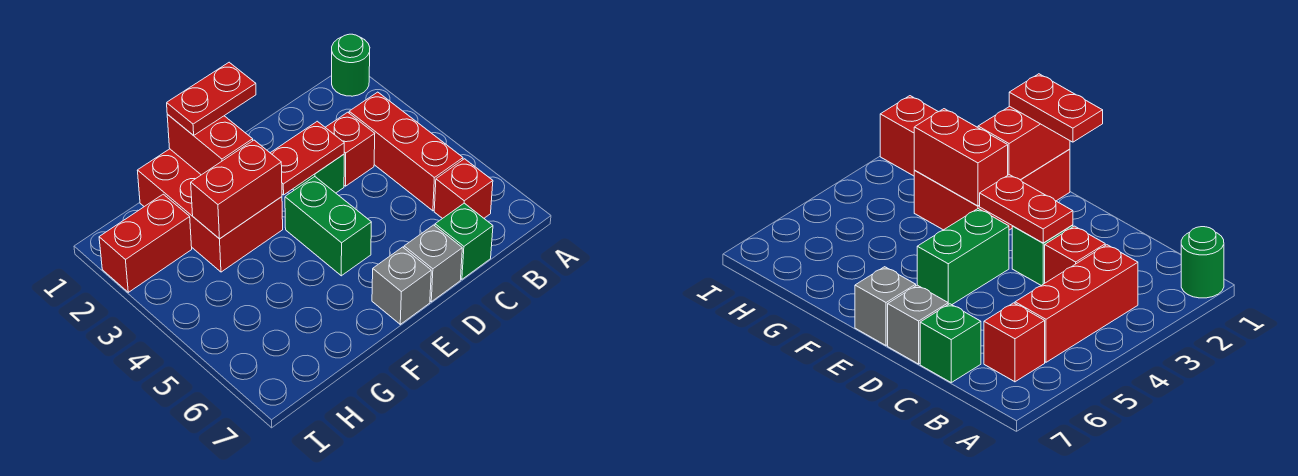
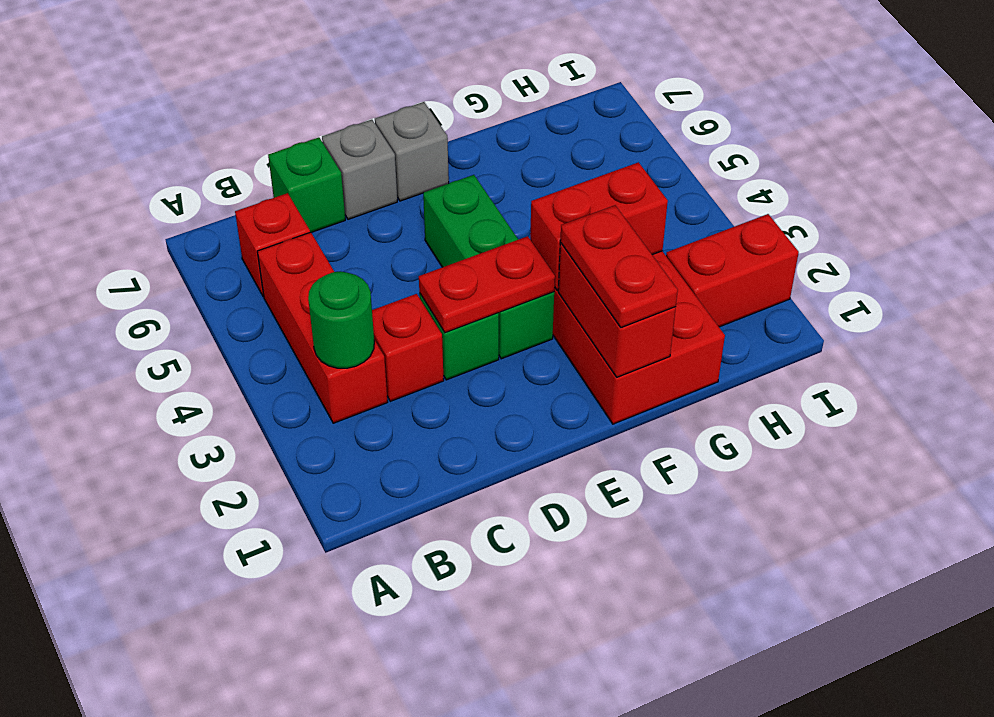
green 1x1 round brick [332,34,370,96] -> green 1x1 round brick moved to [308,271,374,368]
red 1x2 plate [167,62,256,135] -> red 1x2 plate turned to [560,205,678,328]
green 1x2 brick [285,177,371,276] -> green 1x3 brick [423,175,554,359]

